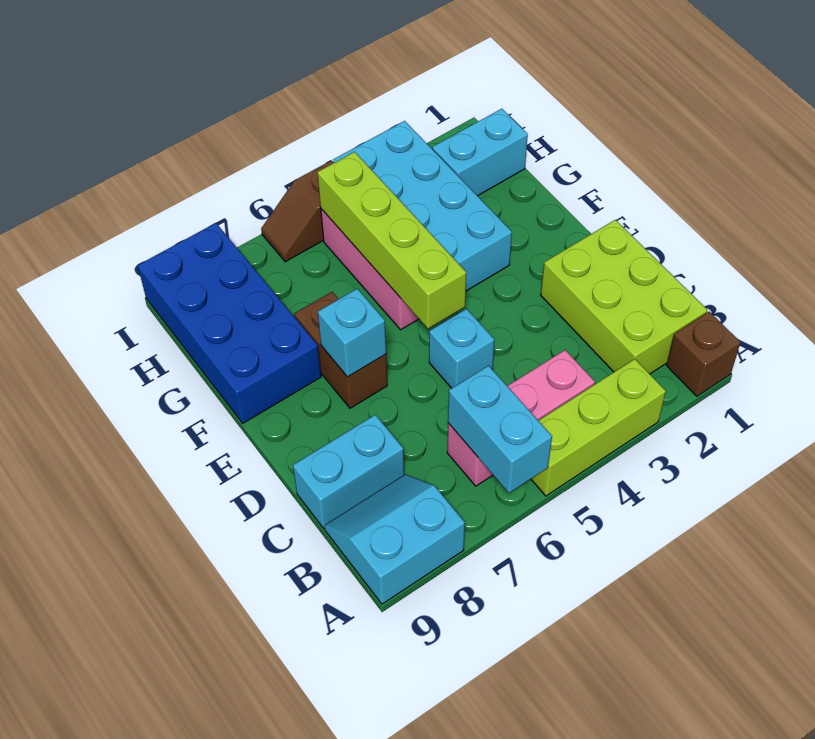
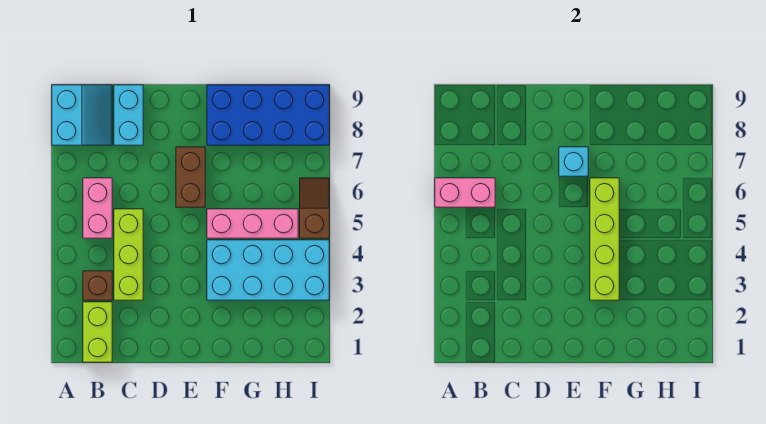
brown 1x1 brick [667,312,740,396] -> brown 1x1 brick moved to [83,271,112,300]
lime 1x3 brick [531,359,666,496] -> lime 1x3 brick moved to [114,209,143,300]
cyan 1x2 brick [448,366,552,493] -> pink 1x2 brick [435,178,495,207]
lime 2x3 brick [541,220,707,374] -> lime 1x2 brick [83,302,112,362]
pink 1x3 brick [447,350,595,486] -> pink 1x2 brick [83,178,112,238]
cyan 1x1 brick [429,309,495,388] -> none
lime 1x4 brick [317,152,466,329] -> lime 1x4 brick turned to [590,178,619,300]
brown 1x2 brick [294,292,387,408] -> brown 1x2 brick turned to [176,147,205,207]
cyan 1x2 brick [432,109,528,196] -> none

